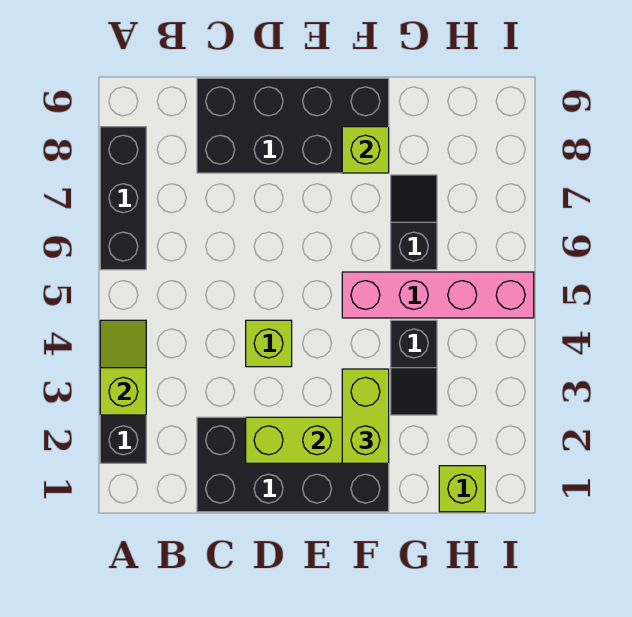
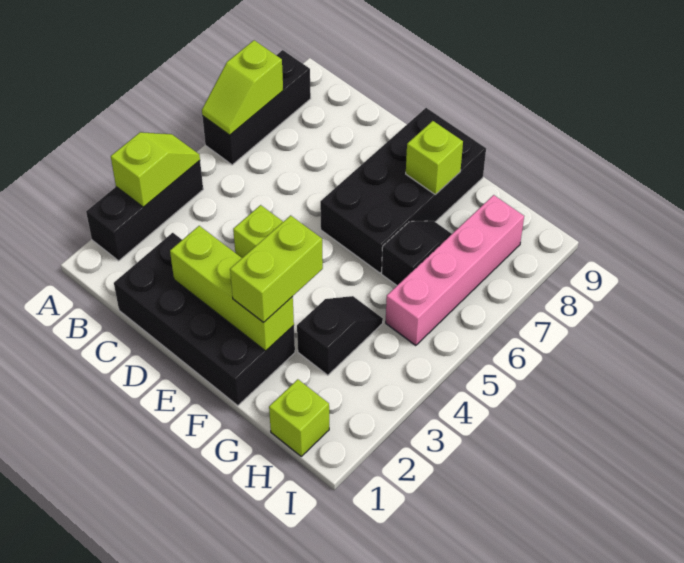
none -> lime 1x2 slope [202,40,283,135]
black 2x4 brick [197,78,389,173] -> black 2x4 brick turned to [320,108,486,273]
pink 1x4 brick [342,272,534,318] -> pink 1x4 brick turned to [386,195,524,346]
black 1x2 slope [391,320,437,415] -> black 1x2 slope turned to [297,296,383,375]

